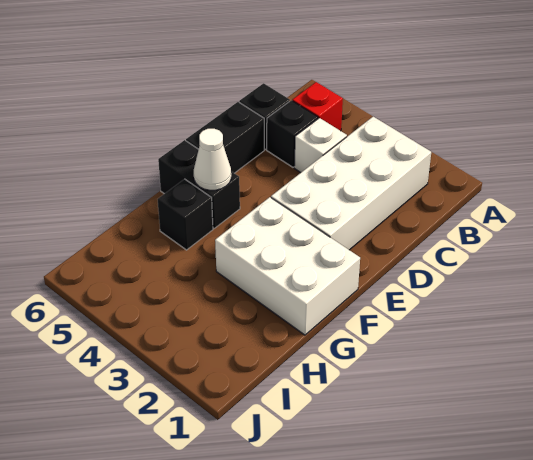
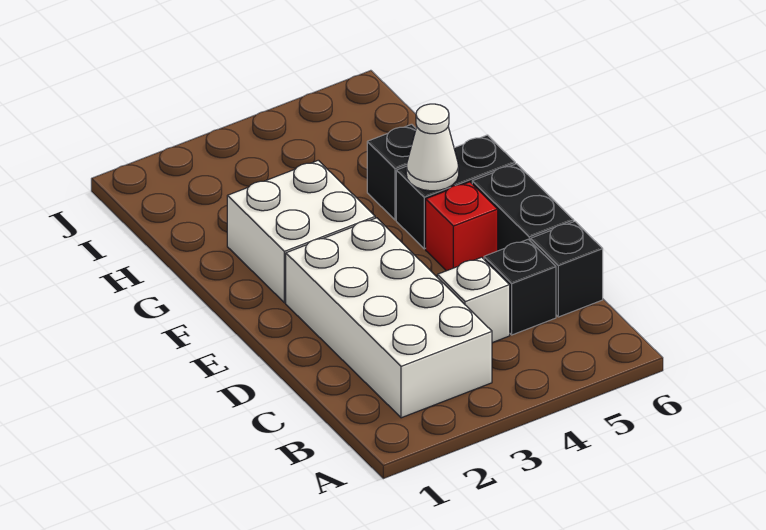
red 1x1 brick [292,82,343,131] -> red 1x1 brick moved to [426,182,498,271]
white 2x3 brick [215,197,360,335] -> white 2x2 brick [227,160,375,303]

